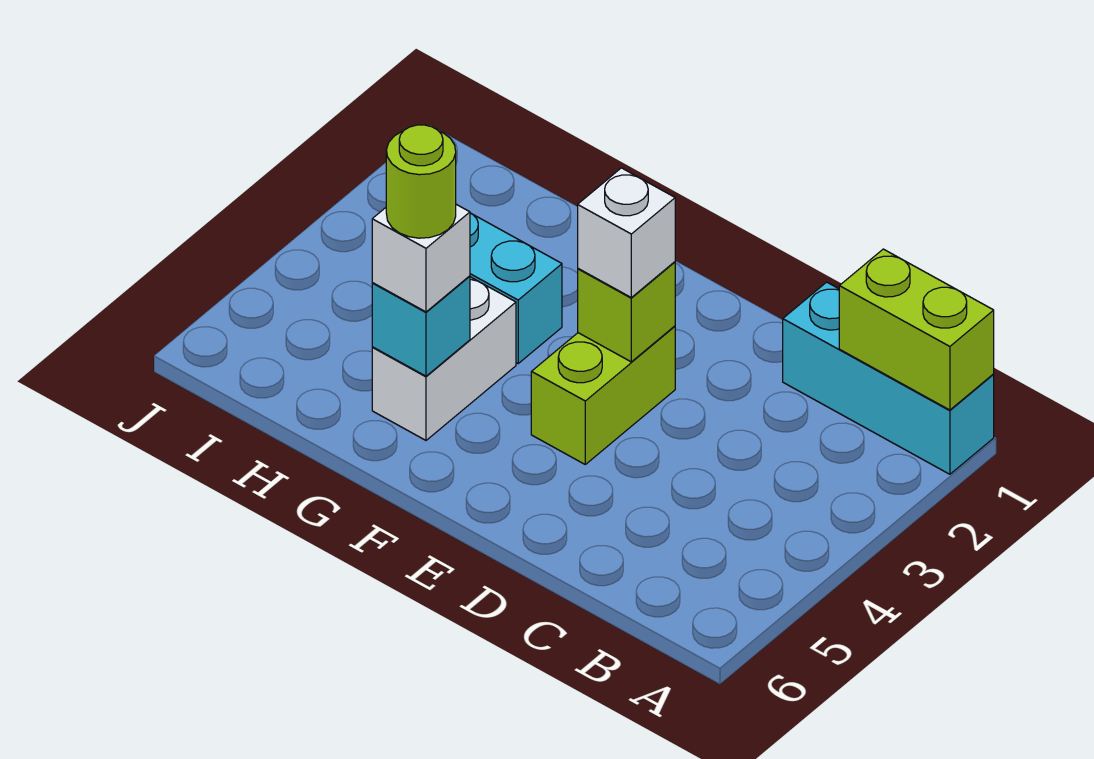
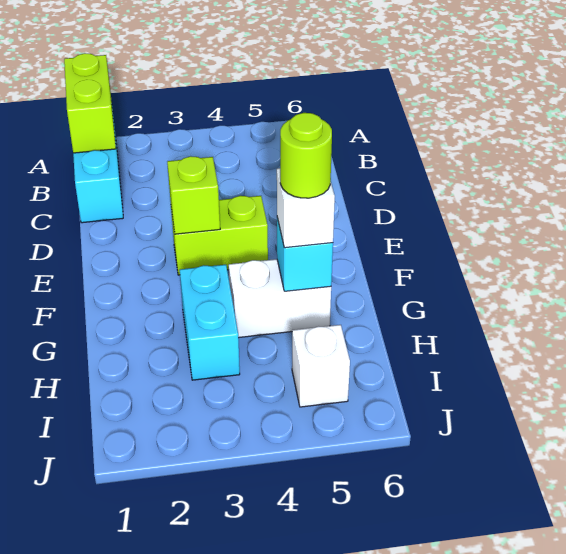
white 1x1 brick [578,168,675,297] -> white 1x1 brick moved to [292,325,350,407]

